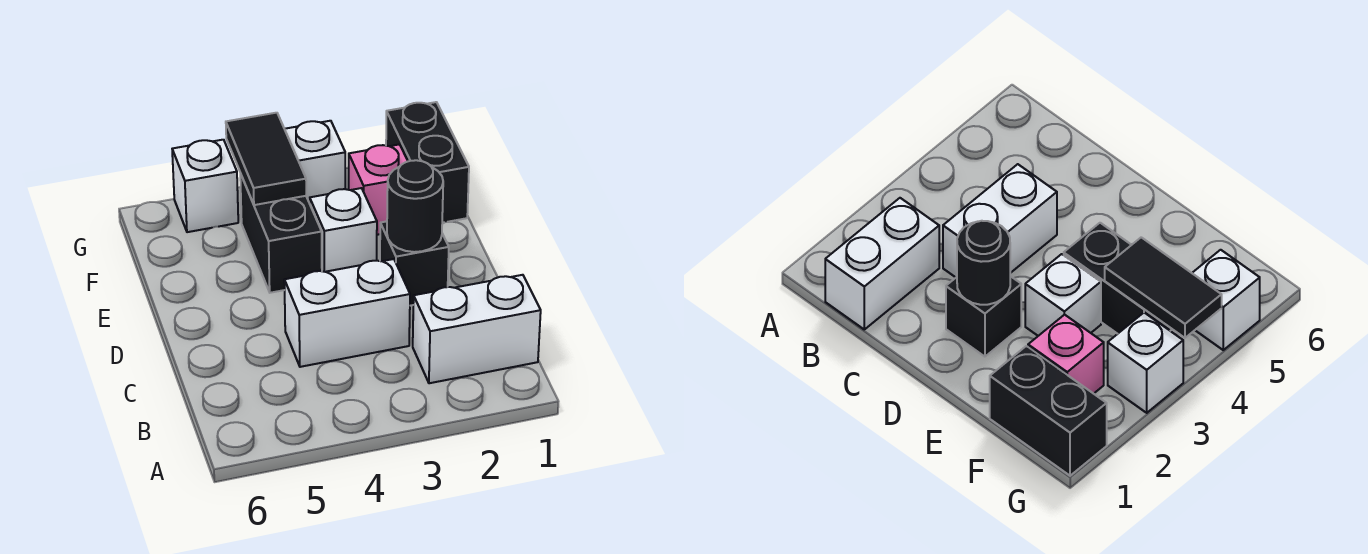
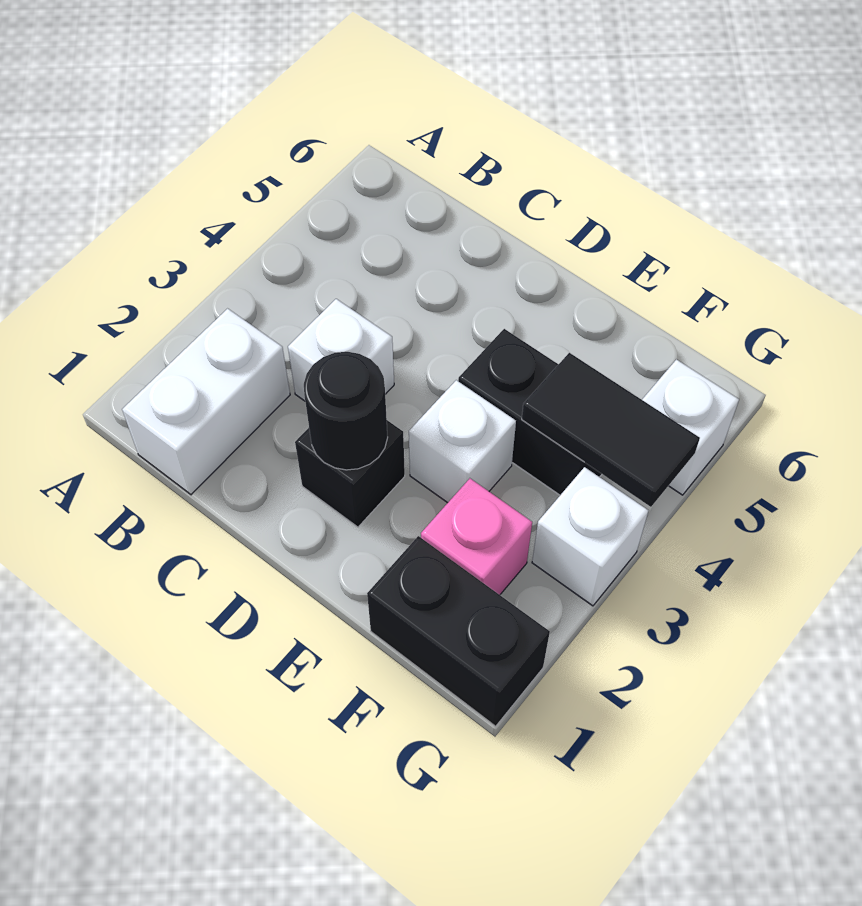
white 1x2 brick [284,259,410,367] -> white 1x1 brick [288,299,394,401]

